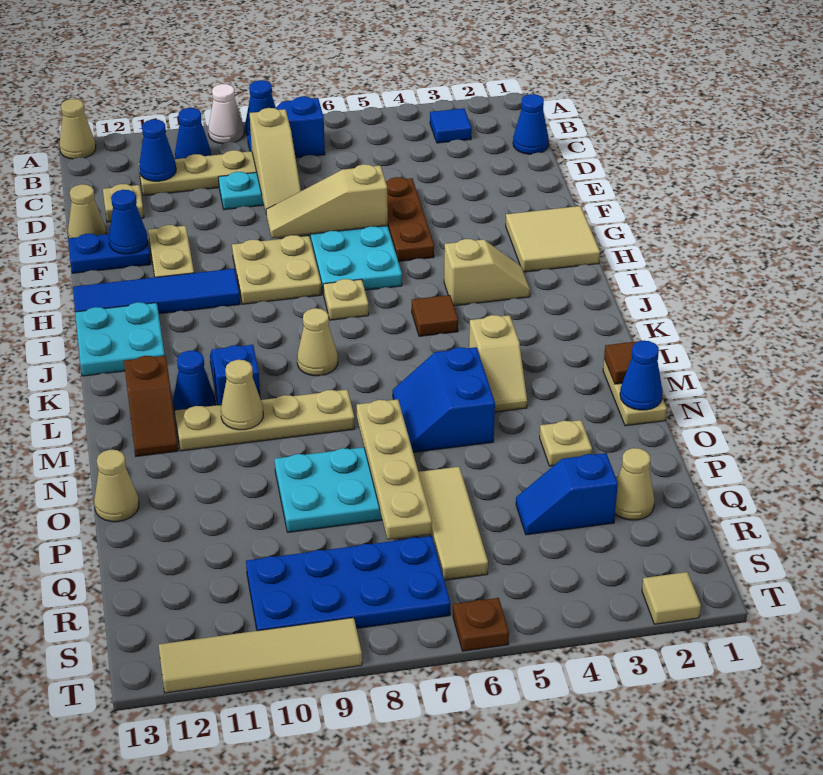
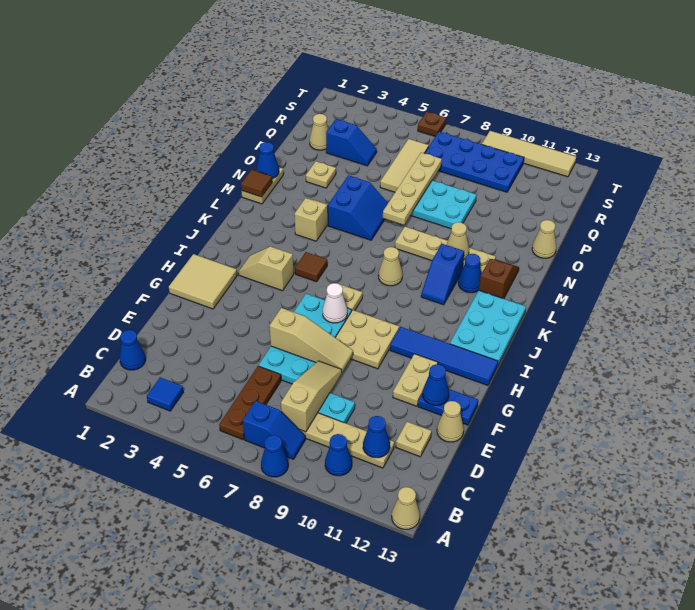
white 1x1 cone [208,84,244,144] -> white 1x1 cone moved to [323,283,347,323]
brown 1x3 plate [386,177,434,262] -> brown 1x3 plate moved to [219,366,281,439]
cyan 2x2 plate [75,302,165,376] -> cyan 2x3 plate [450,291,526,365]
tan 1x1 tile [642,572,701,624] -> none

